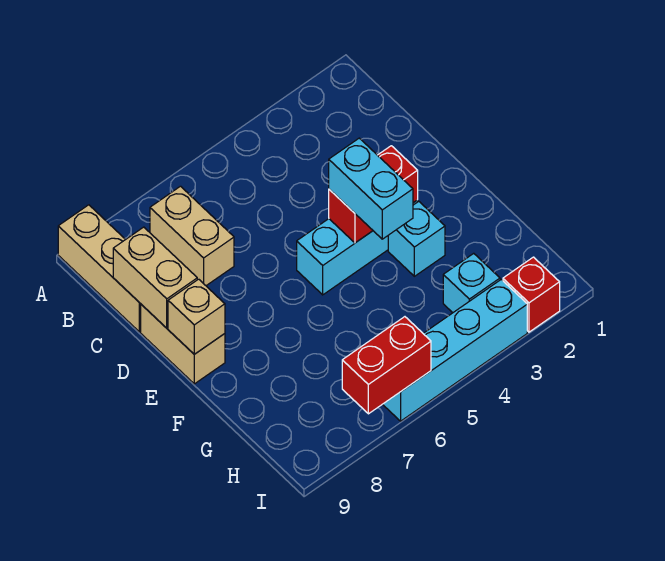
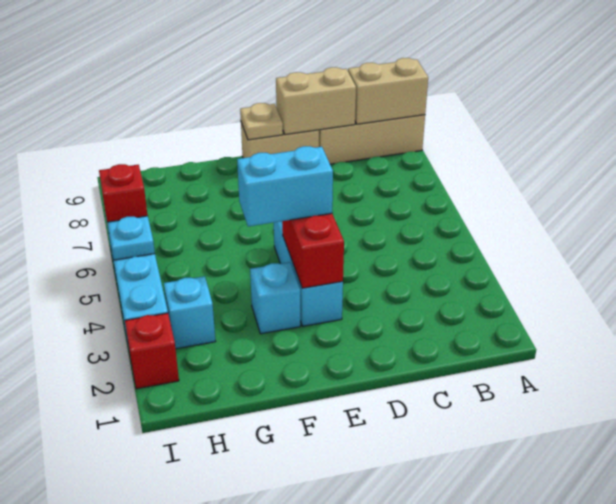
tan 1x2 brick [150,186,234,286] -> tan 1x2 brick moved to [348,58,428,124]
tan 1x1 brick [168,279,225,354] -> tan 1x1 plate [240,103,283,140]
none -> cyan 1x1 plate [107,216,155,260]
red 1x2 brick [342,317,431,414] -> red 1x1 brick [99,164,148,224]

